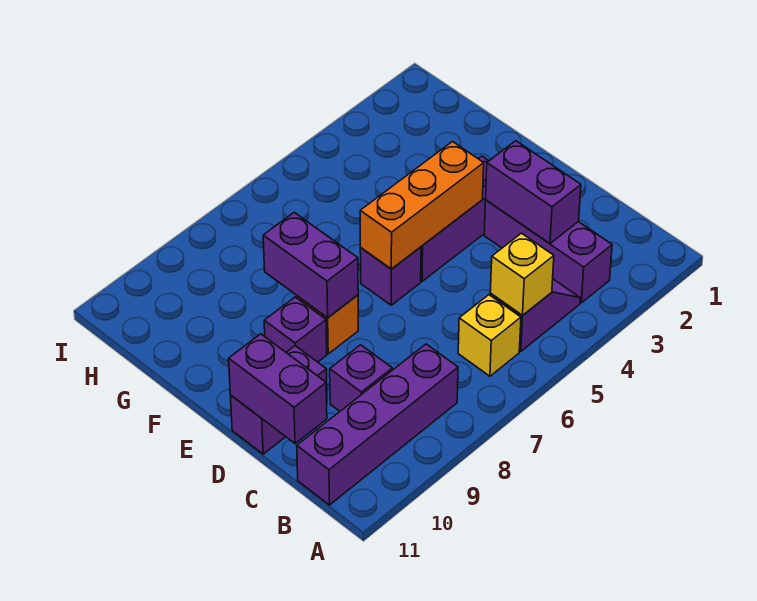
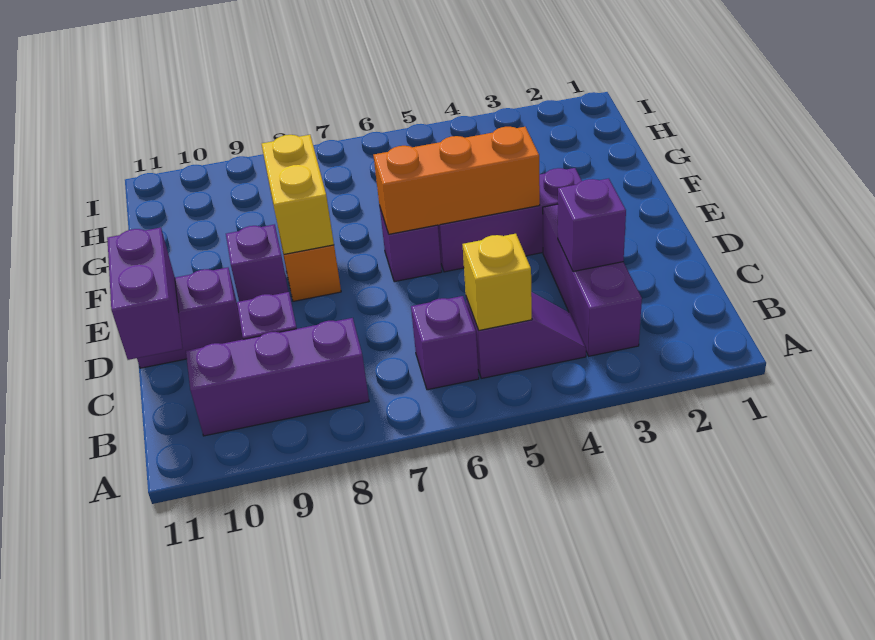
yellow 1x1 brick [458,295,521,376] -> purple 1x1 brick [411,296,479,390]
purple 1x4 brick [297,344,458,505] -> purple 1x3 brick [186,318,369,436]
purple 1x2 brick [486,141,581,244] -> purple 1x1 brick [558,179,626,272]
purple 1x2 brick [263,213,358,318] -> yellow 1x2 brick [262,135,334,254]

